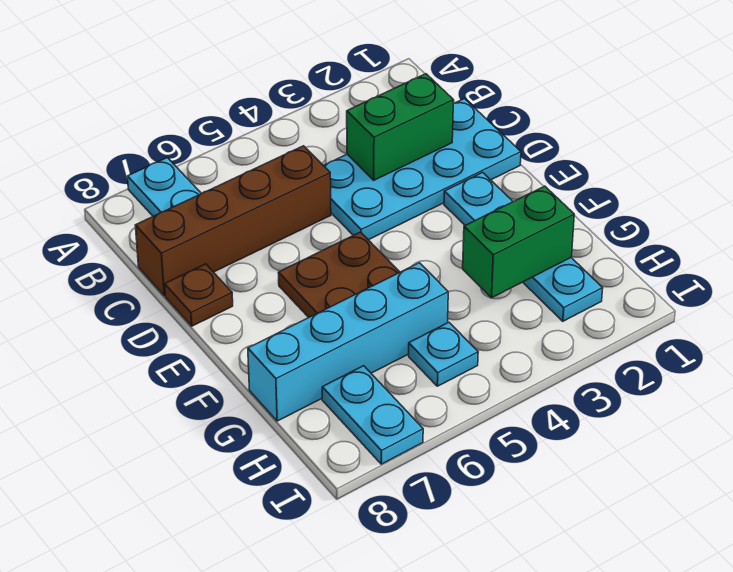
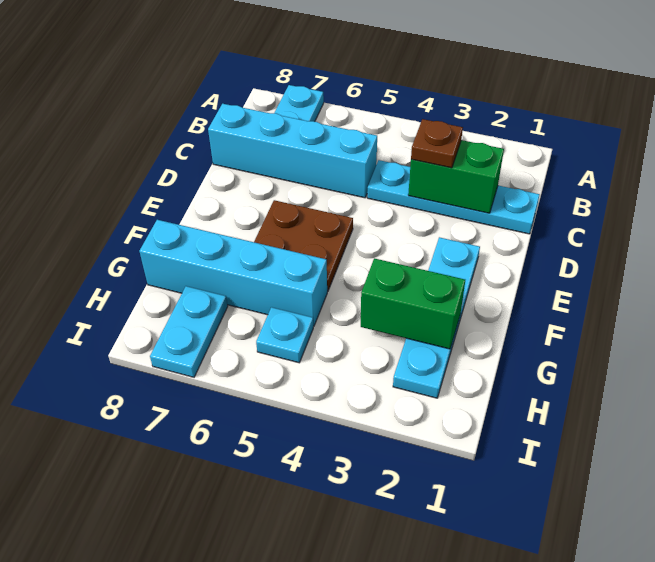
cyan 2x4 plate [323,99,521,240] -> cyan 1x4 plate [367,160,540,234]
brown 1x4 brick [135,146,331,296] -> cyan 1x4 brick [208,104,377,198]
brown 1x1 plate [165,264,233,326] -> brown 1x1 plate moved to [411,119,463,168]

